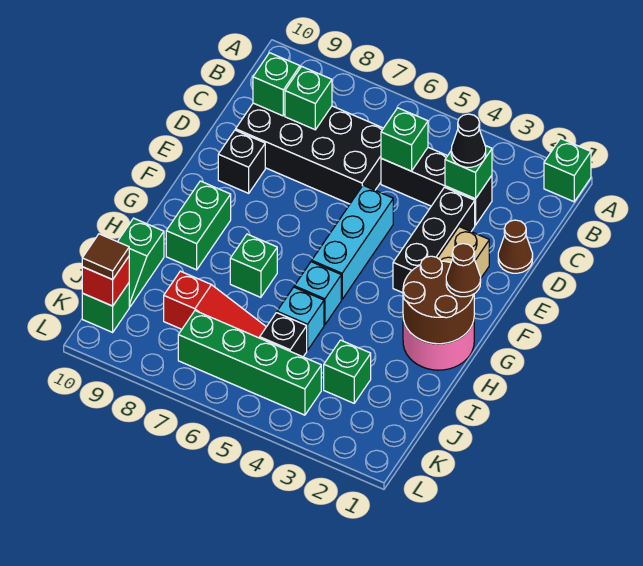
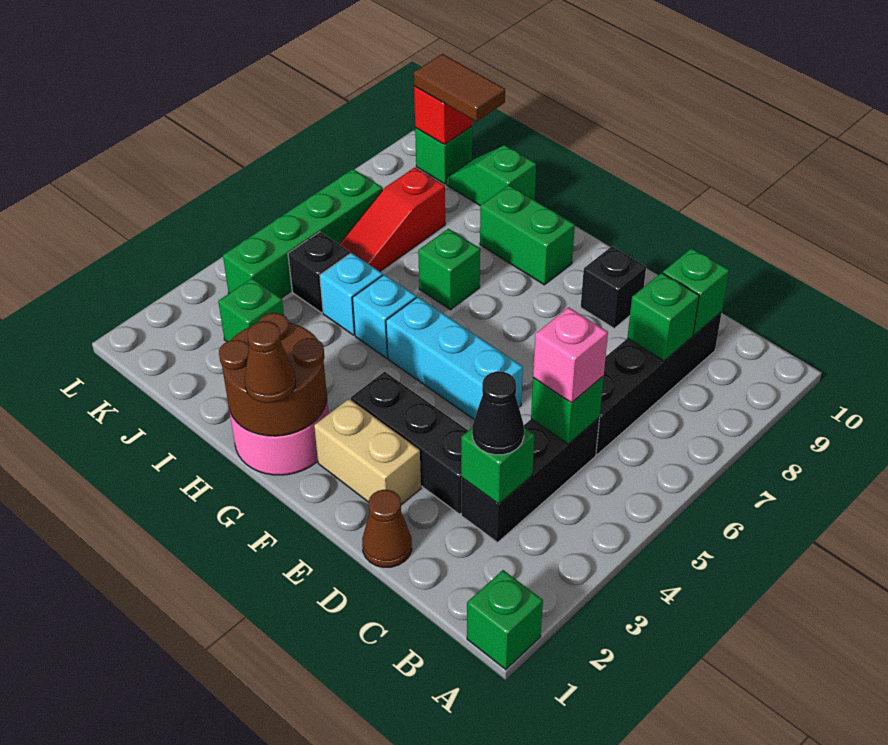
none -> pink 1x1 brick [533,307,608,403]
black 2x4 brick [236,103,383,204] -> black 1x4 brick [596,312,722,454]
brown 1x1 tile [82,234,129,280] -> brown 1x2 tile [414,54,505,122]

